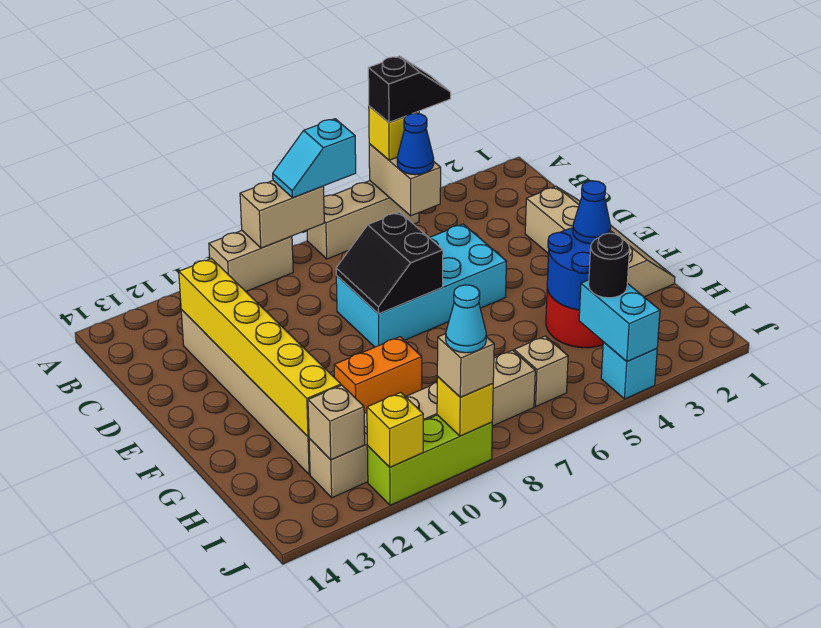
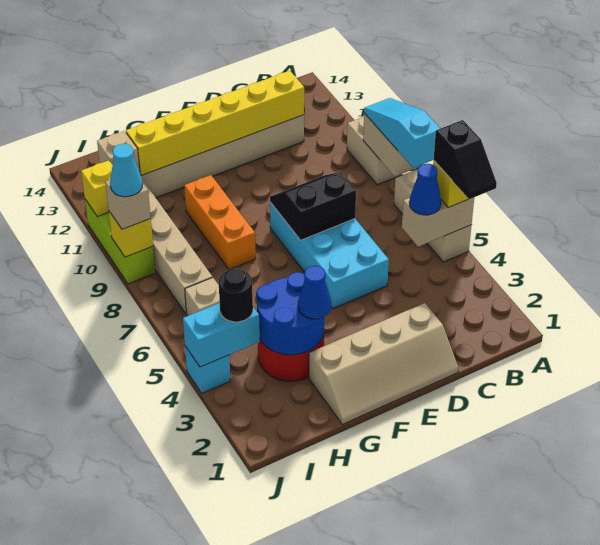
cyan 1x2 slope [273,119,356,198] -> cyan 1x3 slope [364,98,440,168]
orange 1x2 brick [334,337,422,413] -> orange 1x3 brick [184,175,256,270]

